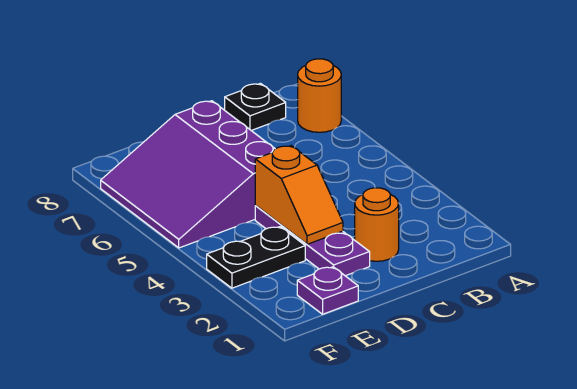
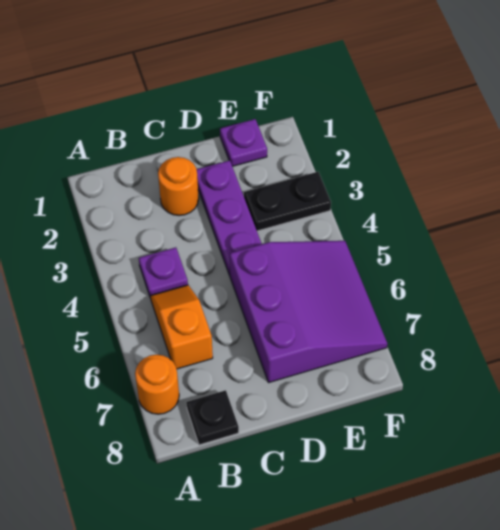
none -> purple 1x1 plate [139,247,188,298]
orange 1x2 slope [255,146,343,244] -> orange 1x2 slope moved to [151,285,213,369]

